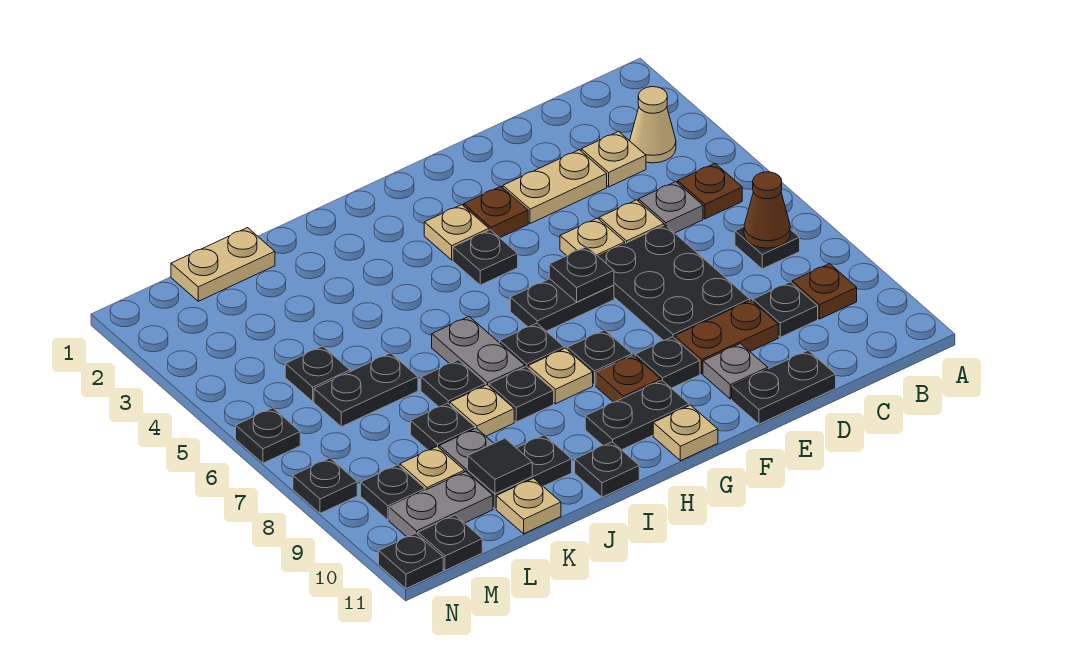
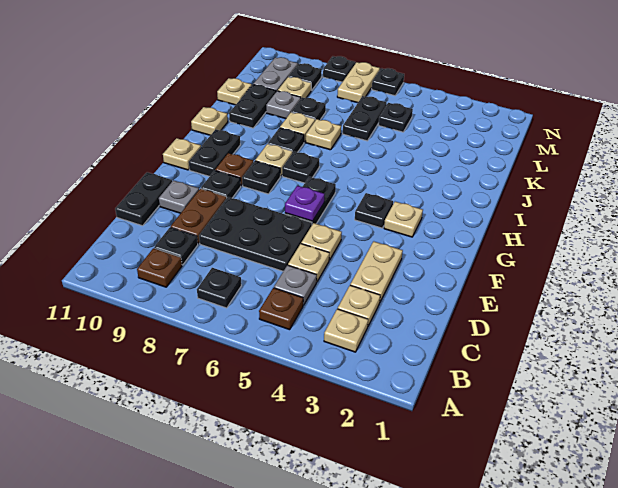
tan 1x1 cone [630,87,676,163] -> tan 1x1 plate [324,309,368,352]
brown 1x1 cone [744,172,790,248] -> none
brown 1x1 plate [464,186,528,238] -> none
black 1x1 plate [549,247,614,302] -> purple 1x1 plate [285,186,324,221]
grey 1x2 plate [432,316,525,386] -> none
black 1x1 plate [575,442,639,497] -> tan 1x1 plate [191,107,228,135]
black 1x1 plate [421,360,486,407] -> tan 1x1 plate [306,119,341,150]
tan 1x2 plate [171,228,275,301] -> tan 1x2 plate moved to [337,62,380,103]
black 1x1 tile [468,438,532,494] -> none
black 1x1 plate [418,515,482,570] -> none
black 1x1 plate [379,533,443,589] -> none

